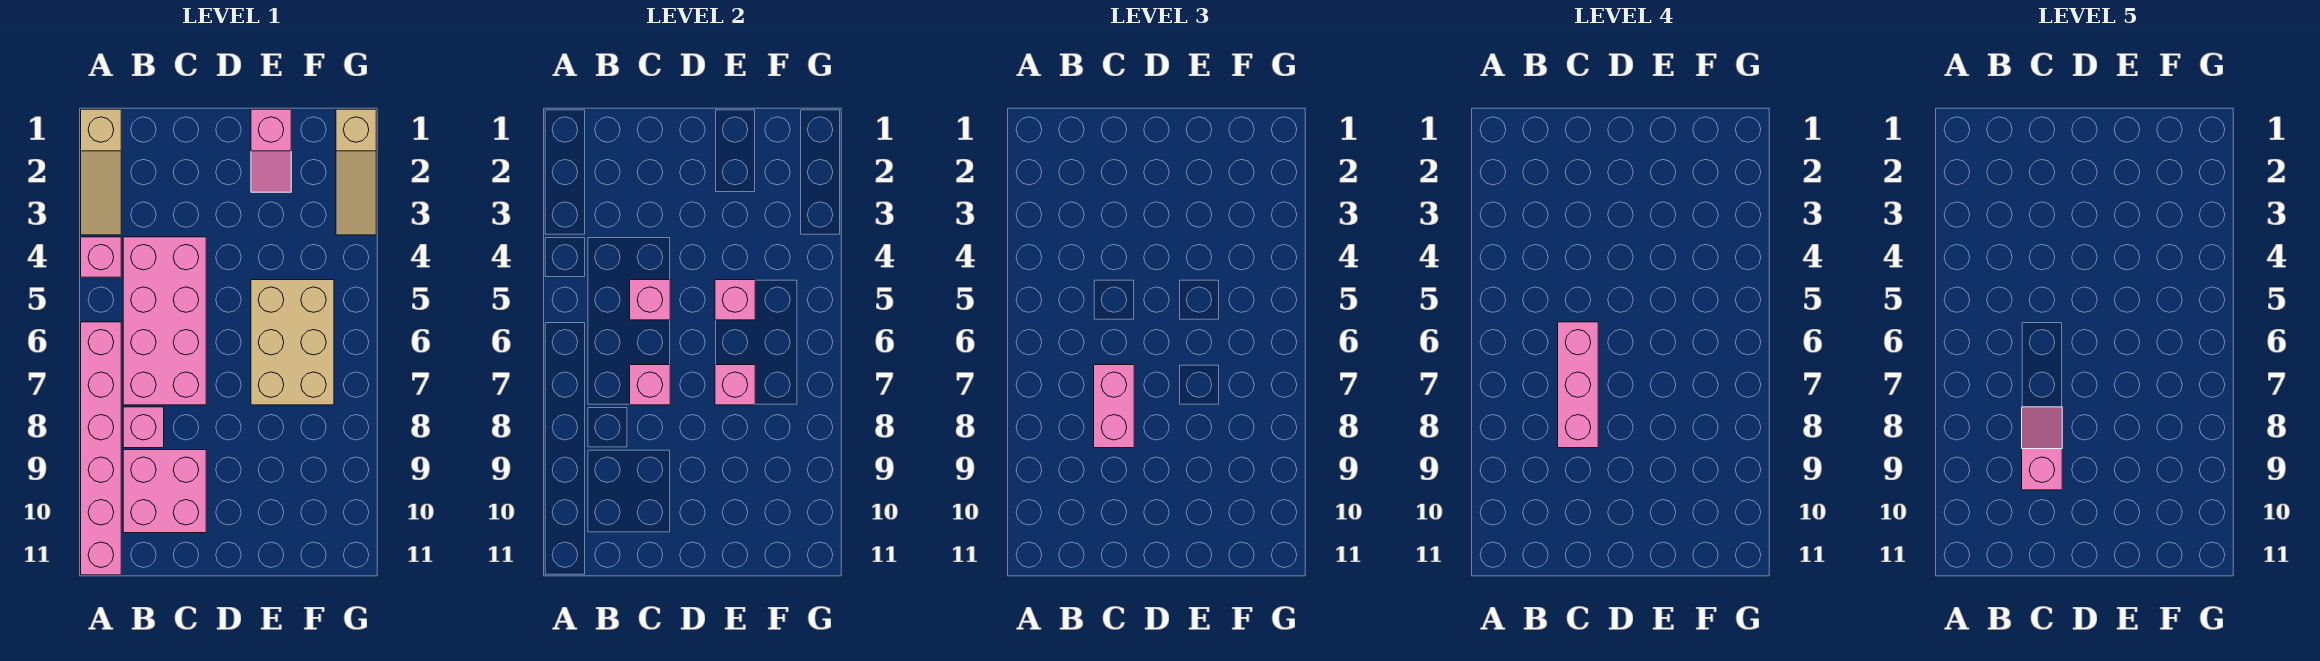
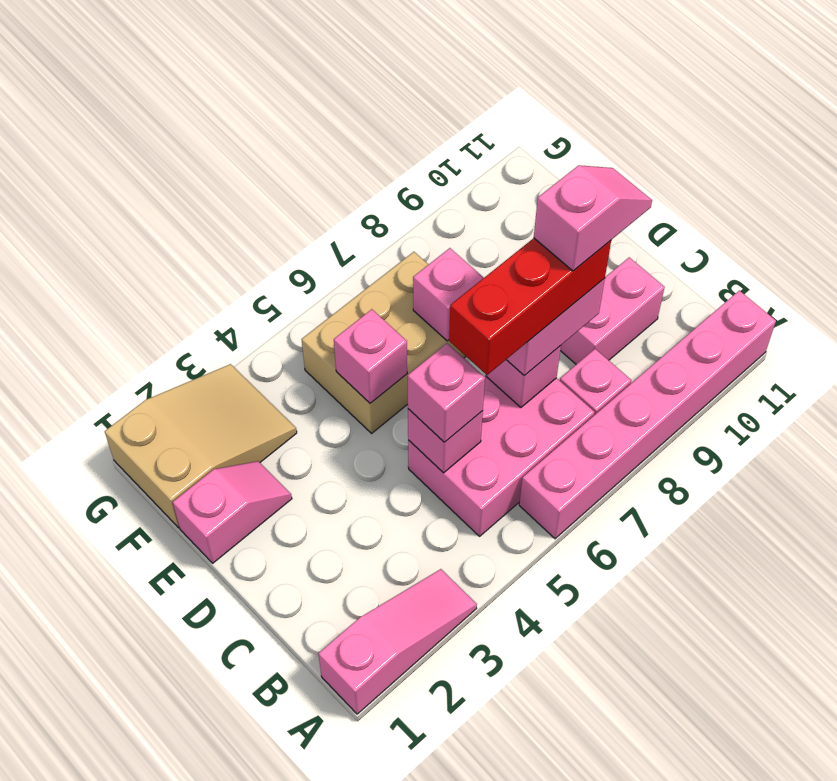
tan 1x3 slope [81,109,121,235] -> pink 1x3 slope [318,569,477,714]
pink 1x1 brick [81,237,121,277] -> pink 1x1 brick moved to [408,343,485,442]
pink 2x4 brick [123,237,206,405] -> pink 2x3 brick [408,376,594,536]
pink 2x2 brick [123,450,206,533] -> pink 1x2 brick [560,257,665,364]
pink 1x3 brick [1558,322,1598,448] -> red 1x3 brick [449,238,611,375]
pink 1x2 slope [2022,407,2062,490] -> pink 1x2 slope turned to [534,165,652,271]
tan 1x3 slope [336,109,376,235] -> tan 2x3 slope [105,364,297,528]

